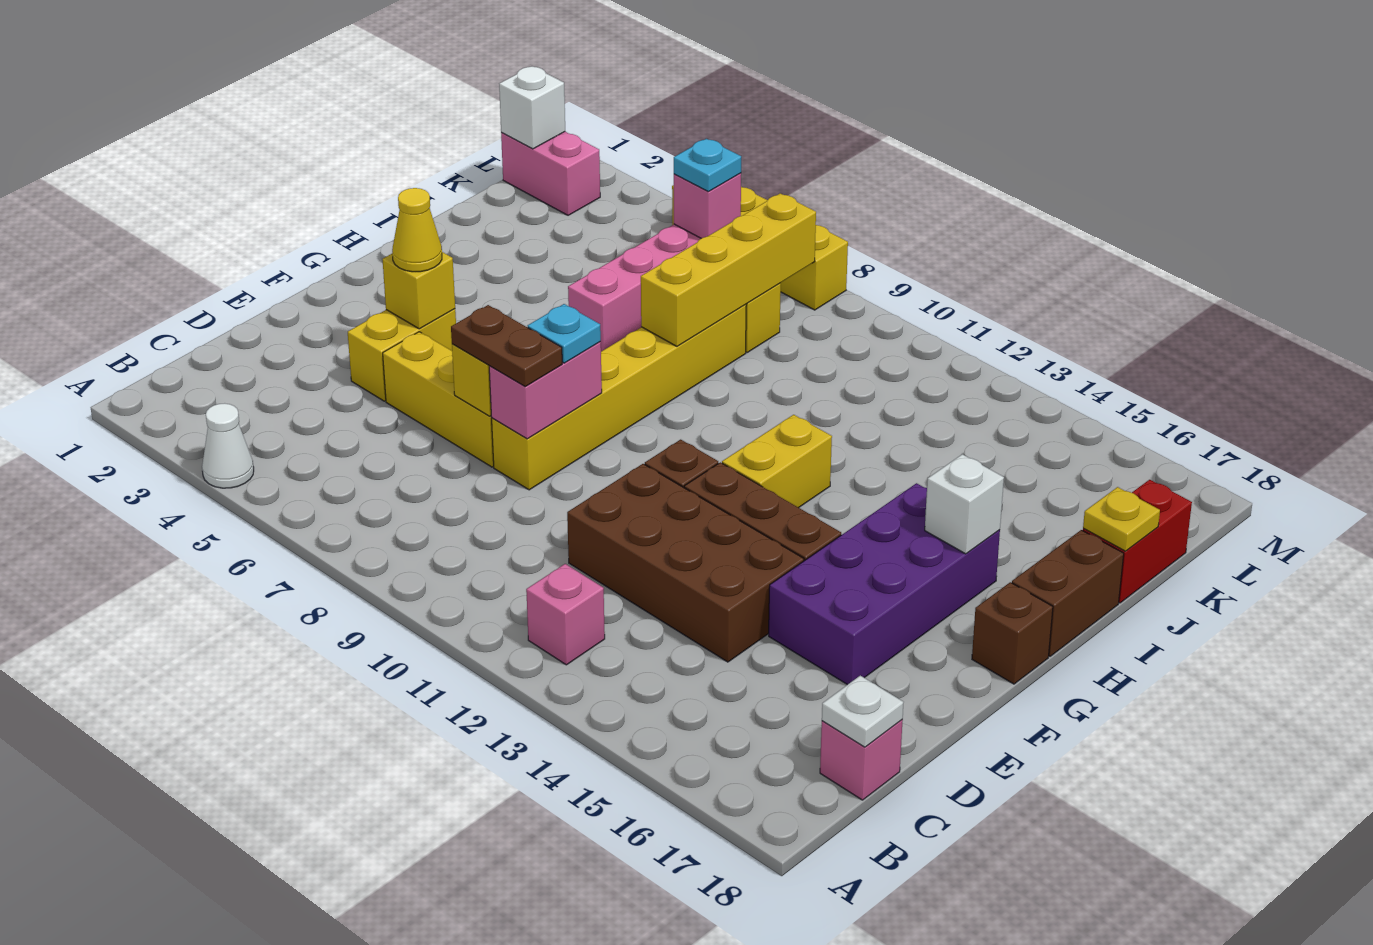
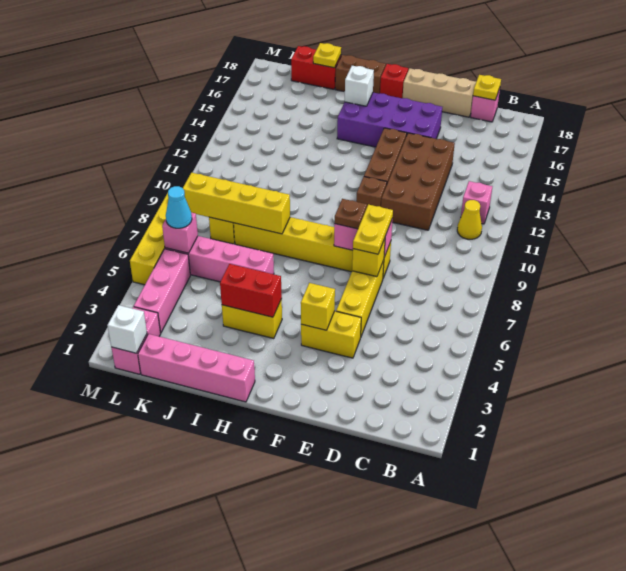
white 1x1 cone [202,403,254,488] -> none
white 1x1 plate [822,676,904,747] -> yellow 1x1 plate [473,75,501,100]
none -> tan 1x3 brick [403,68,476,117]
brown 1x2 plate [451,305,562,387] -> yellow 1x2 plate [353,204,393,254]
yellow 1x1 cone [392,188,442,272] -> yellow 1x1 cone moved to [457,200,482,239]
cyan 1x1 plate [528,304,601,363] -> brown 1x1 plate [335,199,367,229]
yellow 1x2 brick [722,415,832,508] -> yellow 1x2 brick moved to [222,299,282,339]
brown 1x1 brick [972,582,1053,684] -> red 1x1 brick [380,64,408,98]
none -> pink 1x4 brick [138,334,255,402]
none -> red 1x2 brick [220,264,282,317]
none -> pink 1x3 brick [134,249,190,333]
cyan 1x1 plate [674,139,741,192] -> cyan 1x1 cone [166,186,192,228]

